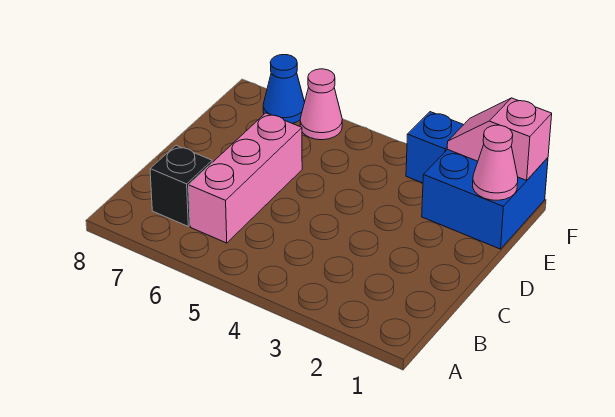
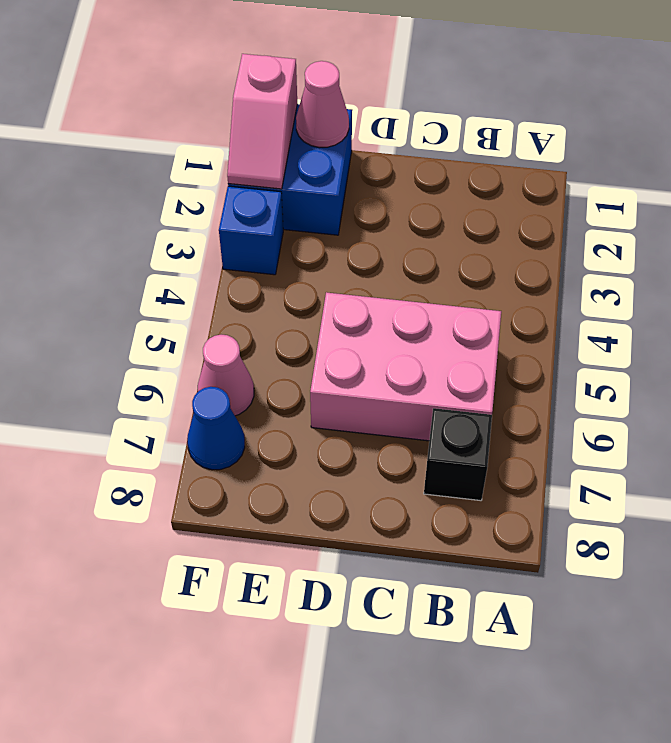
pink 1x3 brick [189,113,302,243] -> pink 2x3 brick [310,292,501,441]

